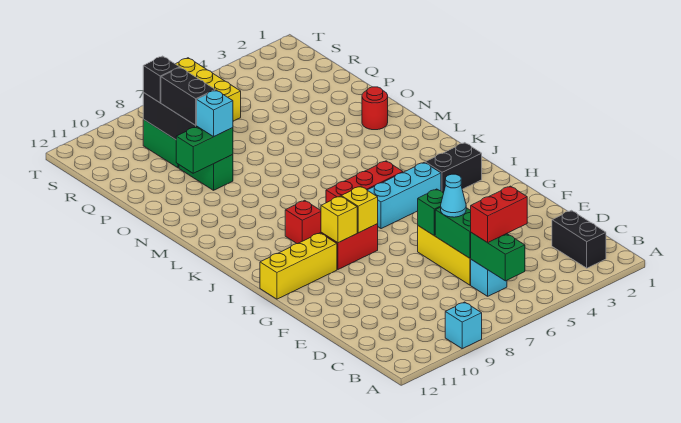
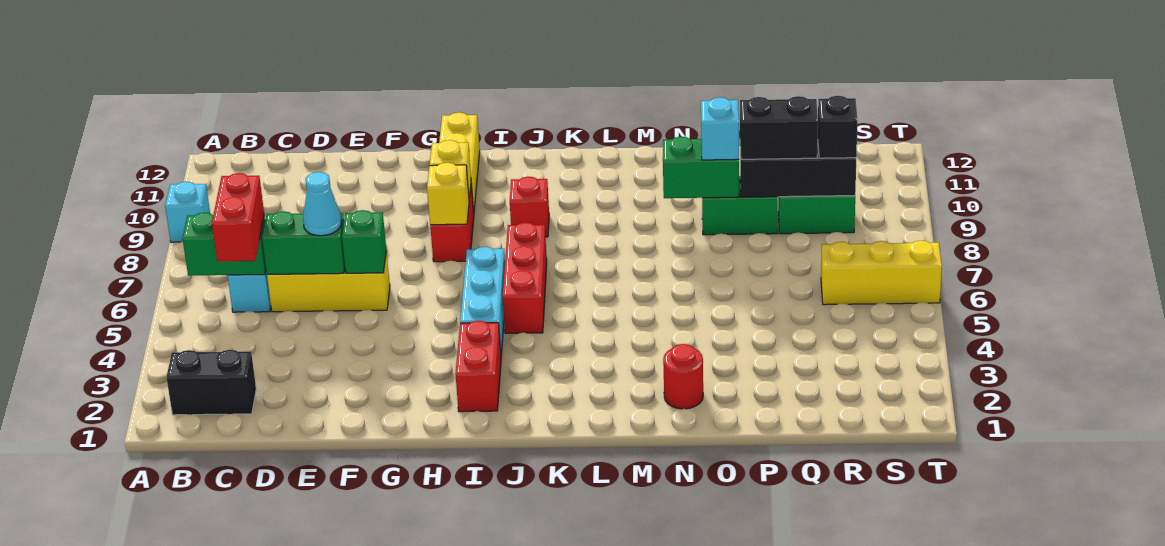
black 1x2 brick [425,143,482,193] -> red 1x2 brick [455,321,501,412]
green 1x2 brick [176,126,233,173] -> green 1x2 brick turned to [663,137,739,198]

